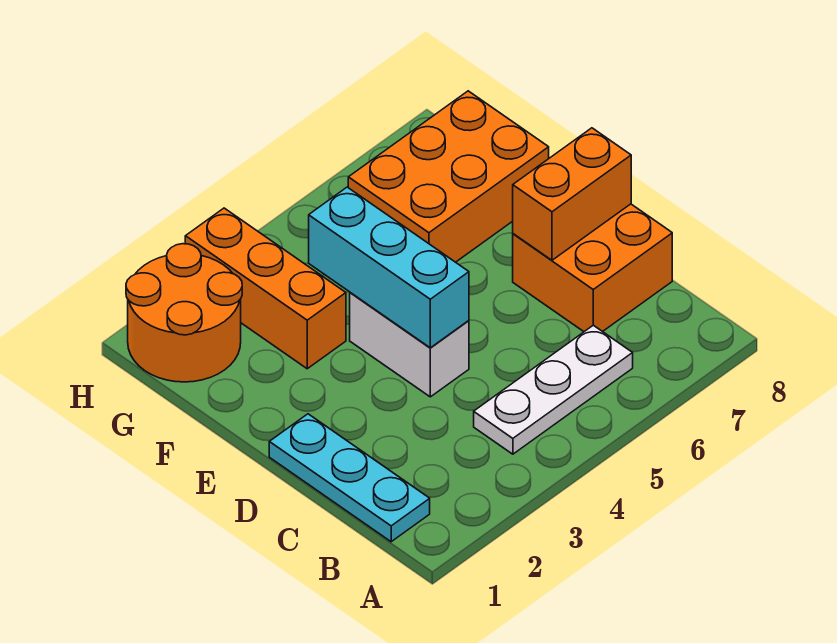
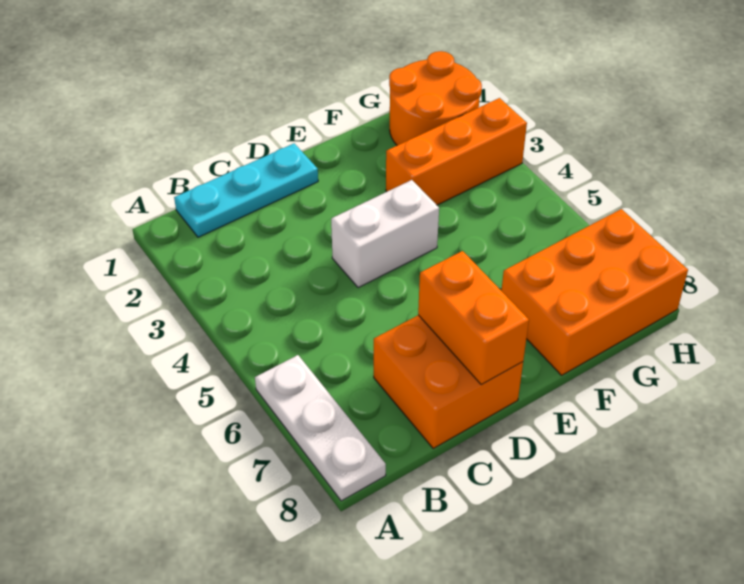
white 1x3 plate [474,325,633,454] -> white 1x3 plate moved to [255,355,386,501]
cyan 1x3 brick [309,187,469,348] -> none
orange 2x3 brick [348,91,549,262] -> orange 2x3 brick turned to [501,209,688,375]

